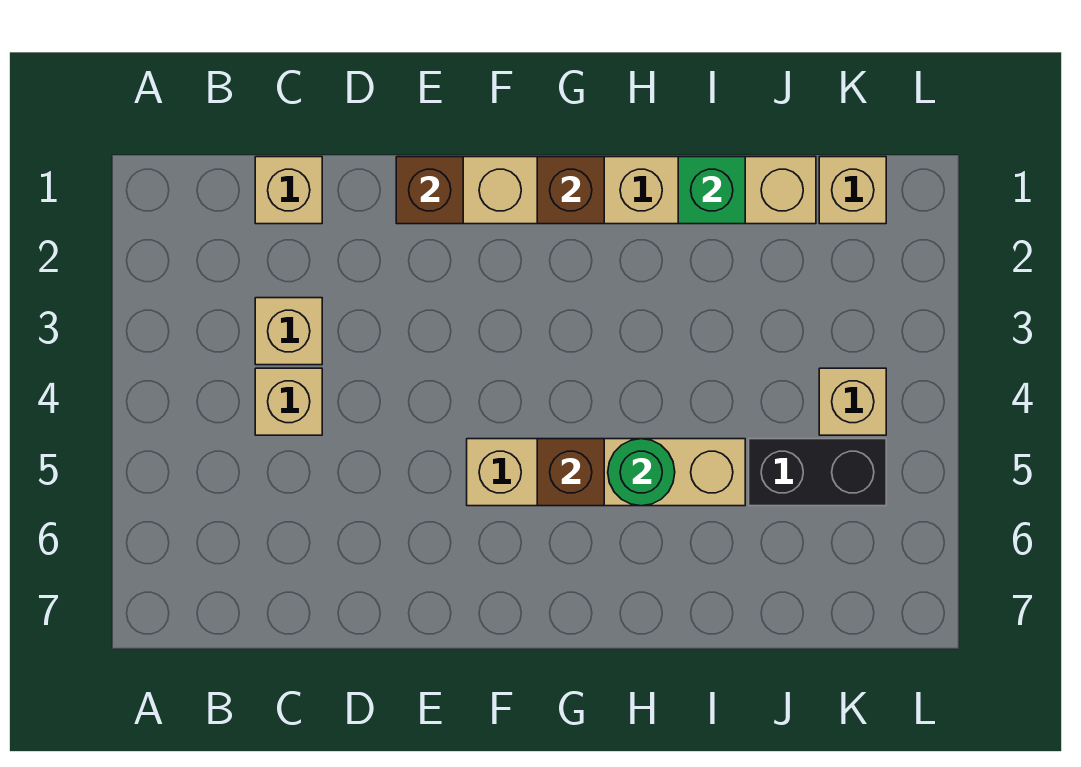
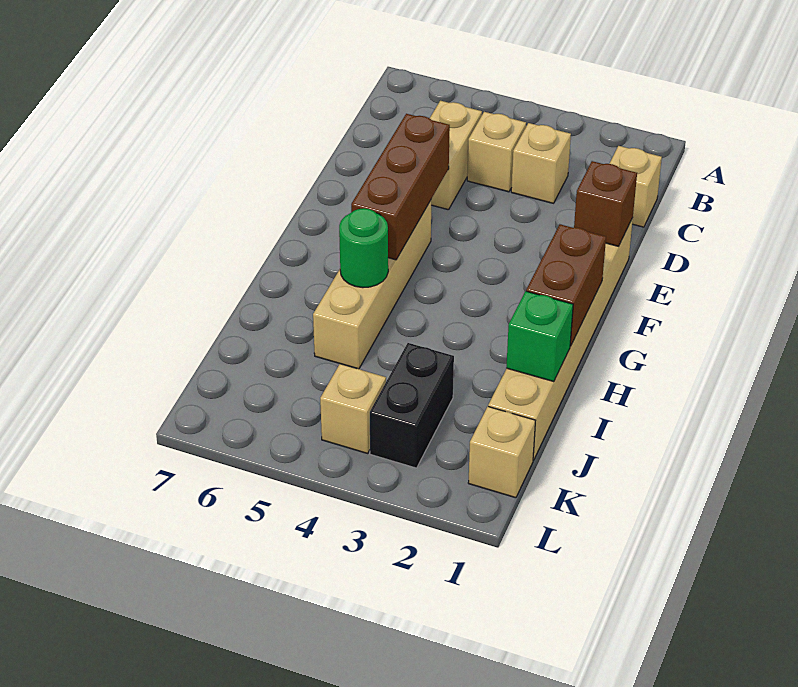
none -> tan 1x2 brick [430,101,482,210]
brown 1x1 brick [537,157,604,224] -> brown 1x2 brick [526,224,606,346]
brown 1x1 brick [537,439,604,506] -> brown 1x3 brick [351,114,450,260]
black 1x2 brick [749,439,886,506] -> black 1x2 brick moved to [370,343,454,468]

